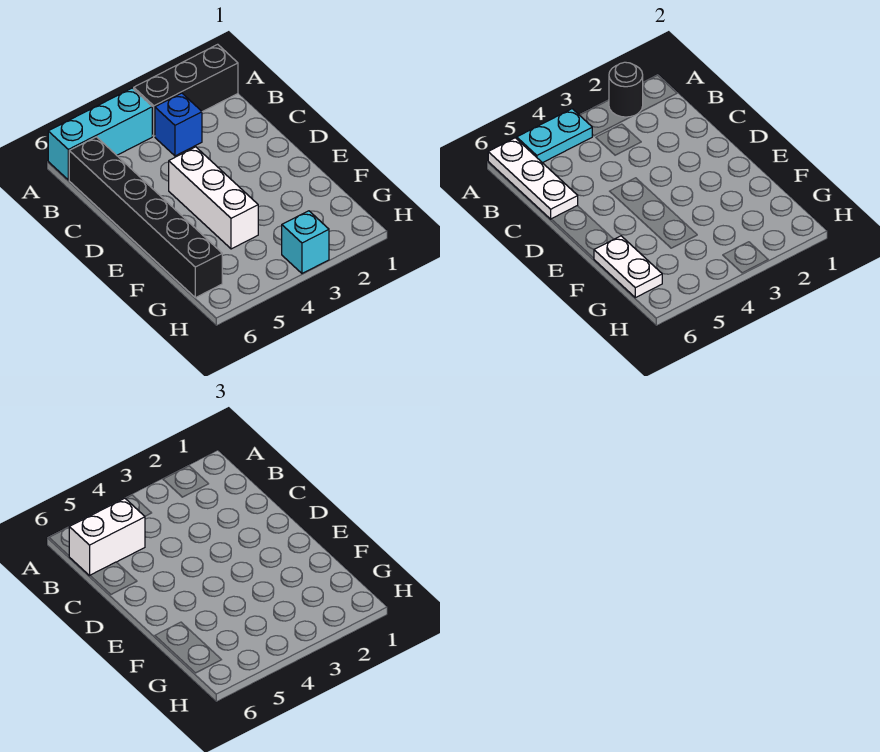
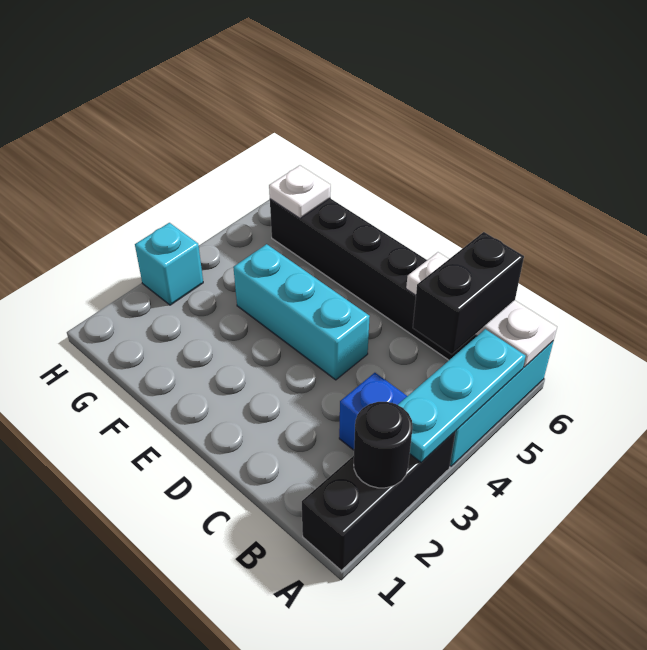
cyan 1x2 plate [517,109,592,163] -> cyan 1x3 plate [398,329,526,462]
white 1x2 brick [69,498,145,575] -> black 1x2 brick [413,232,524,354]
white 1x3 brick [169,147,258,249] -> cyan 1x3 brick [233,244,370,380]
white 1x2 plate [594,236,662,298] -> white 1x1 plate [269,165,331,218]

